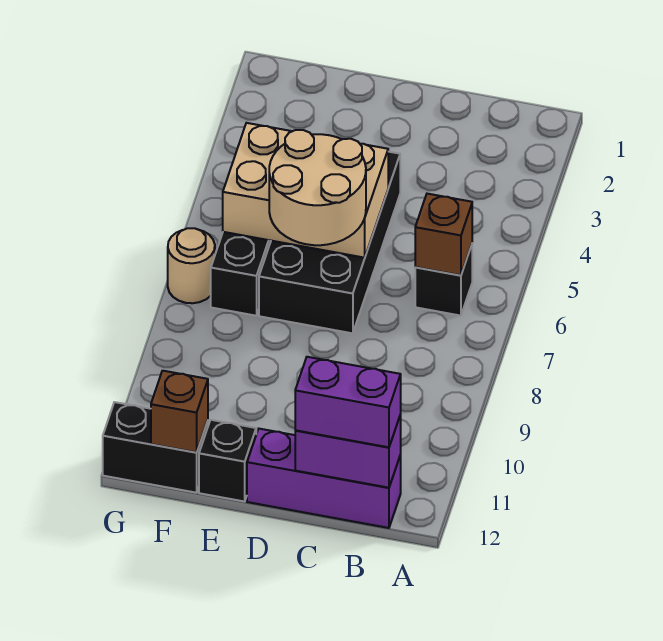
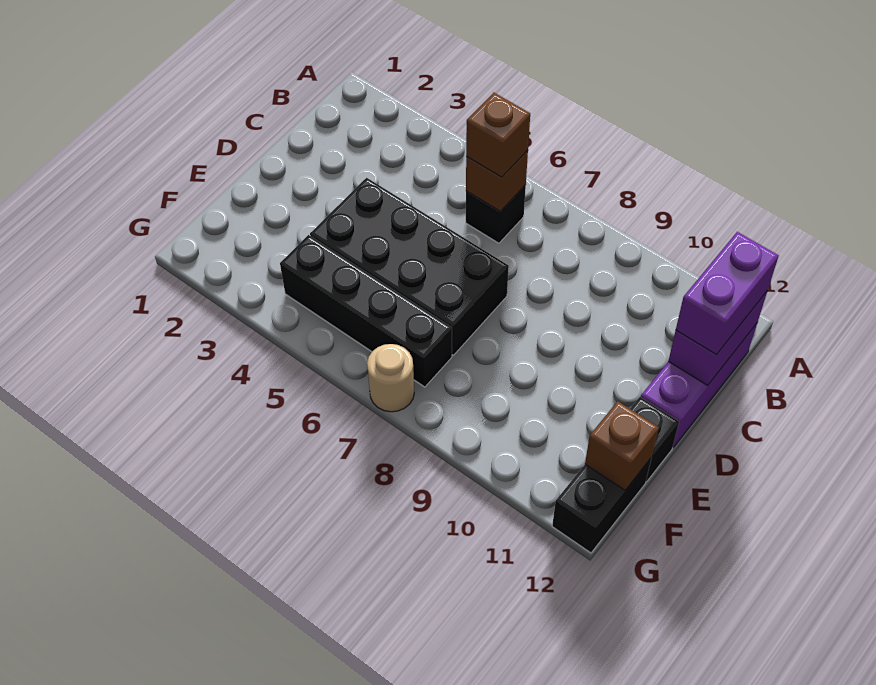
none -> brown 1x1 brick [466,93,530,177]
tan 2x3 brick [223,123,388,258] -> none
tan 2x2 round brick [269,130,366,245] -> none

